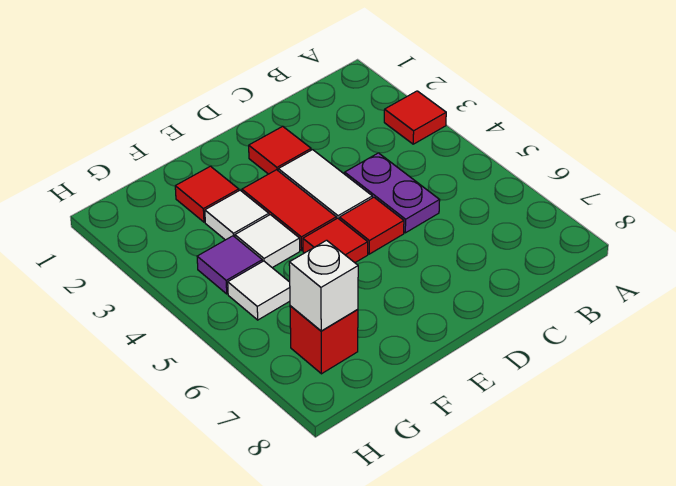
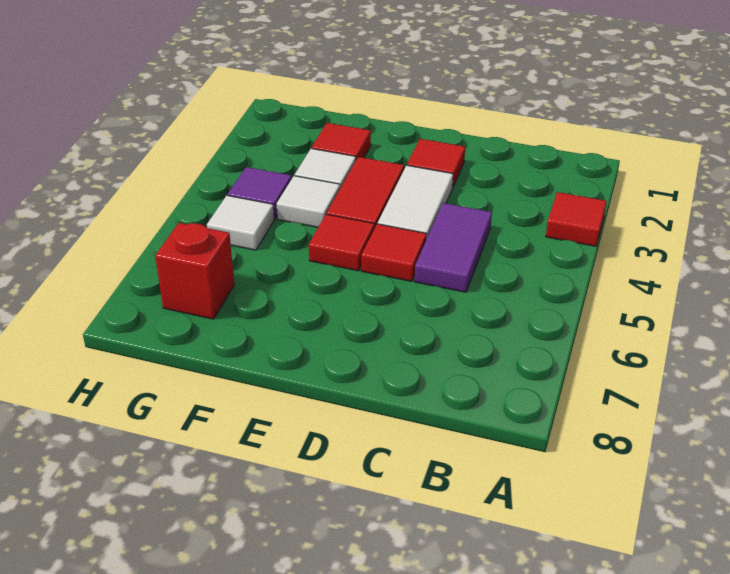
purple 1x2 plate [345,153,440,233] -> purple 1x2 tile [415,203,492,292]
white 1x1 brick [289,240,358,331] -> none

